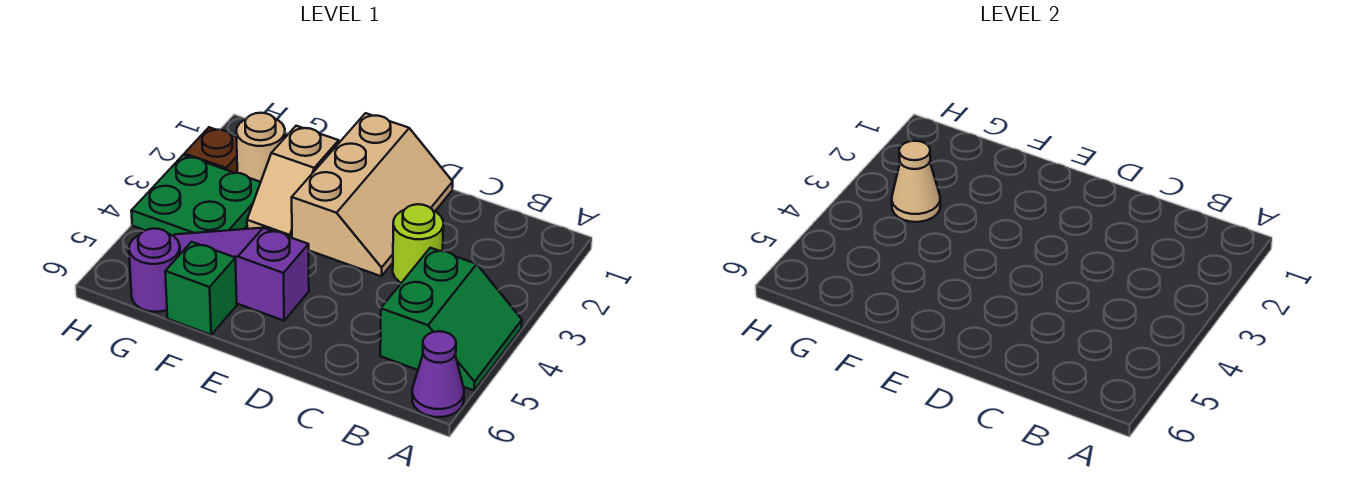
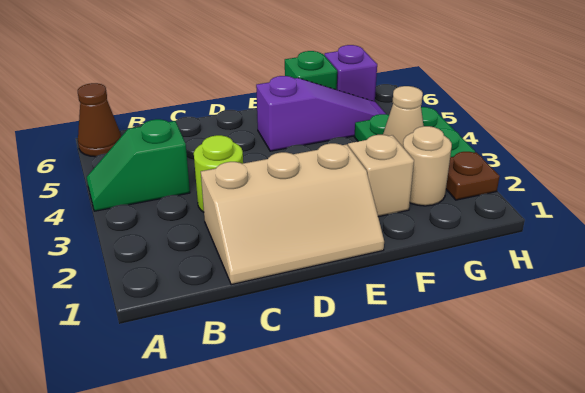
green 2x2 slope [380,248,522,390] -> green 1x2 slope [87,119,190,211]
purple 1x1 cone [412,331,464,417] -> brown 1x1 cone [78,83,121,157]
tan 2x3 slope [292,113,453,276] -> tan 2x3 slope turned to [201,143,384,285]
purple 1x1 round brick [129,229,180,312] -> purple 1x1 brick [324,45,377,102]

